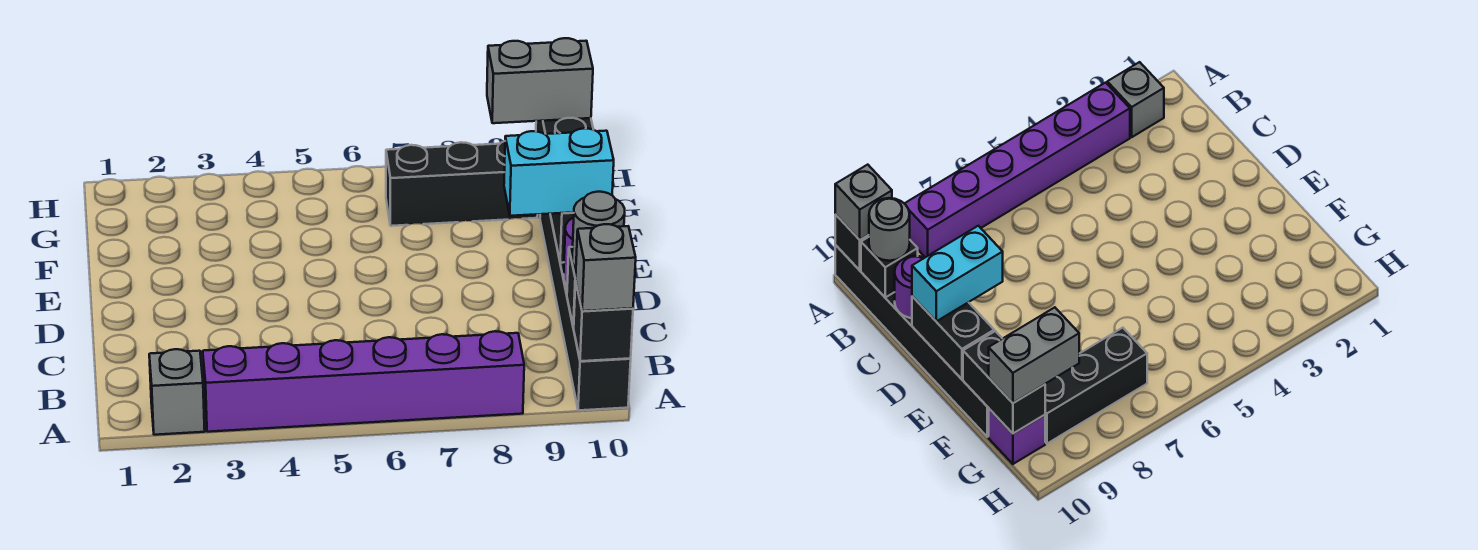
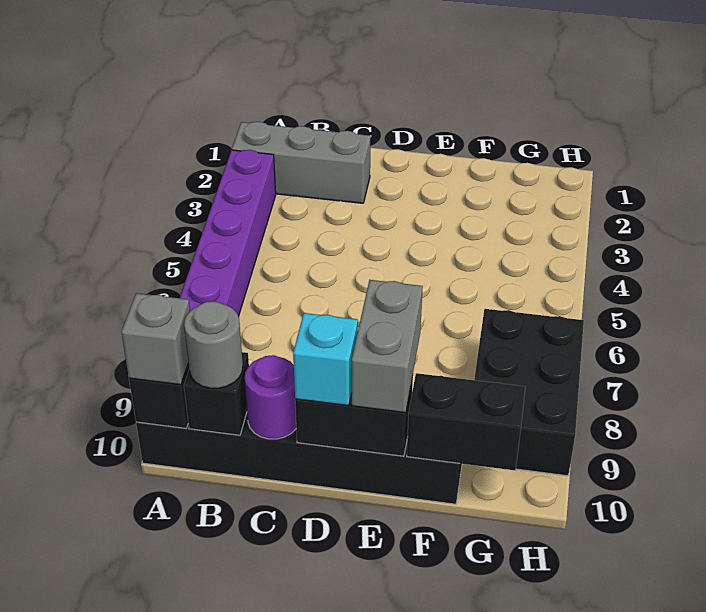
grey 1x1 brick [149,349,205,435] -> grey 1x3 brick [232,122,371,203]
cyan 1x2 brick [504,128,614,216] -> cyan 1x1 brick [293,313,358,406]
black 1x3 brick [386,141,538,226] -> black 2x3 brick [474,309,584,476]
grey 1x2 brick [487,38,593,123] -> grey 1x2 brick moved to [352,280,423,413]
purple 1x1 brick [989,409,1045,464] -> none

